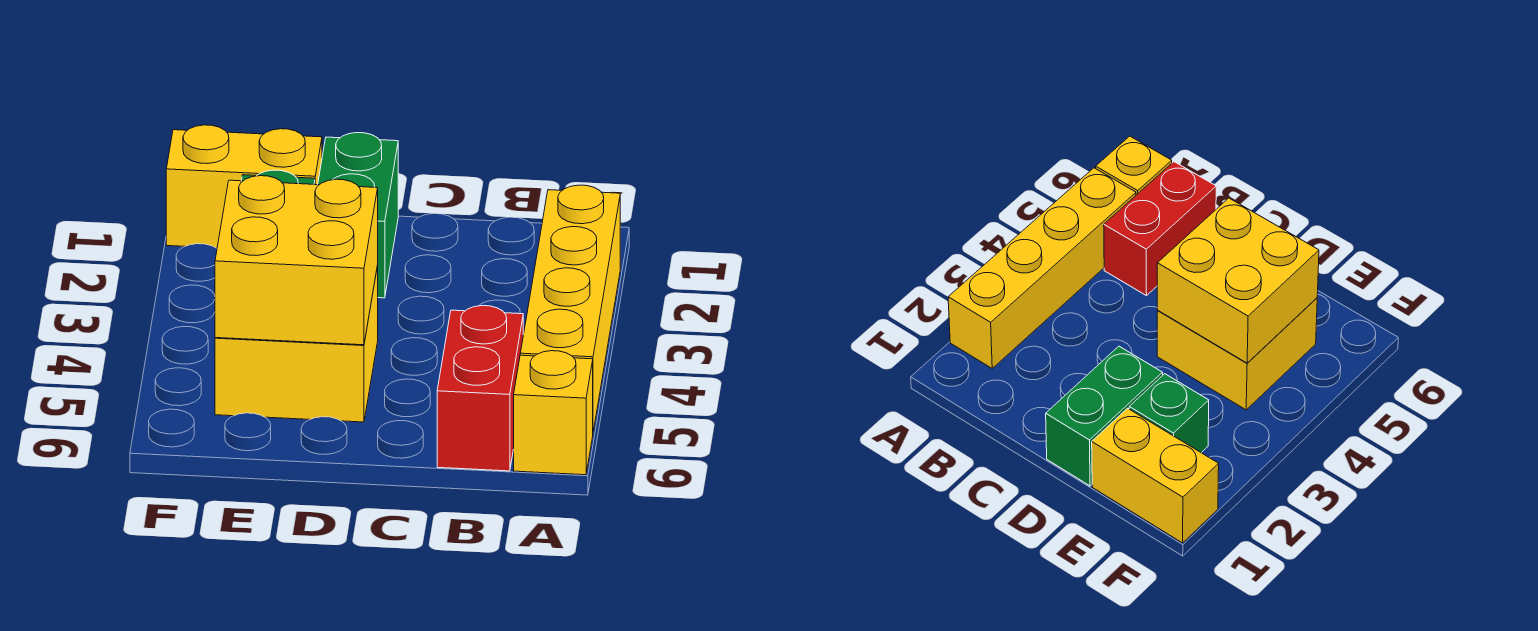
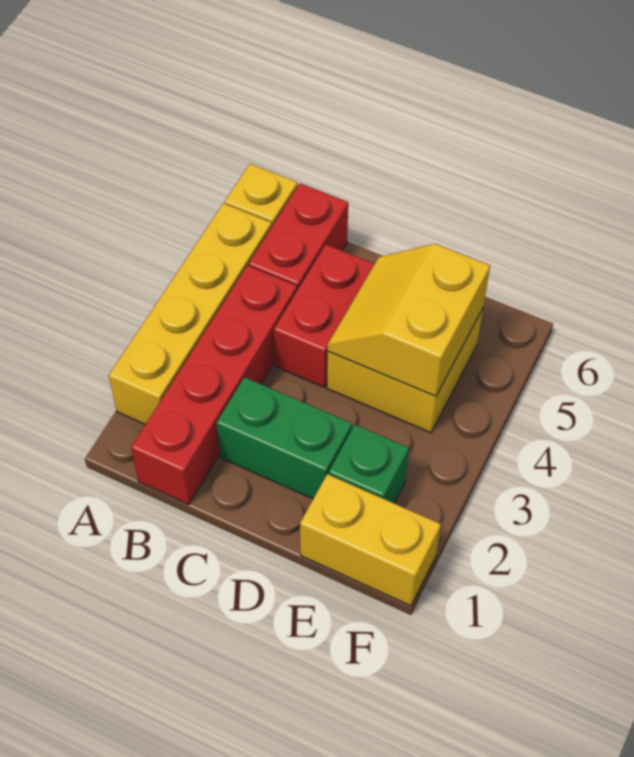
none -> red 1x4 brick [131,266,297,505]
none -> red 1x2 brick [274,245,374,387]
green 1x2 brick [318,133,398,298] -> green 1x2 brick turned to [217,377,352,499]
yellow 2x2 brick [215,176,378,345] -> yellow 2x2 slope [328,244,490,396]

